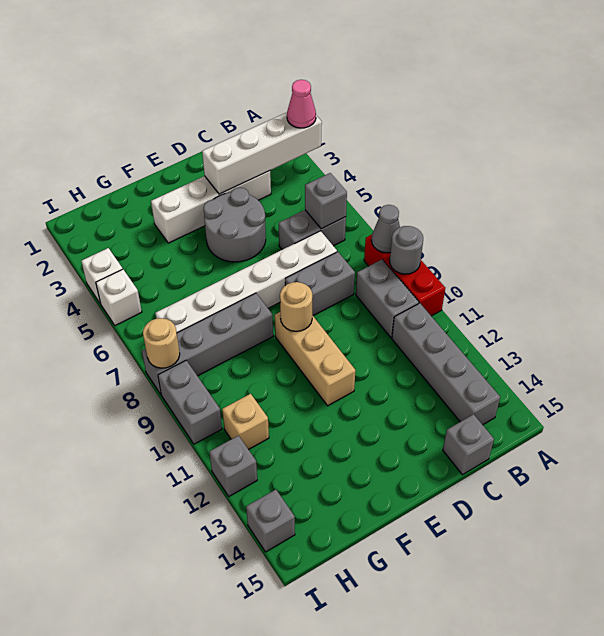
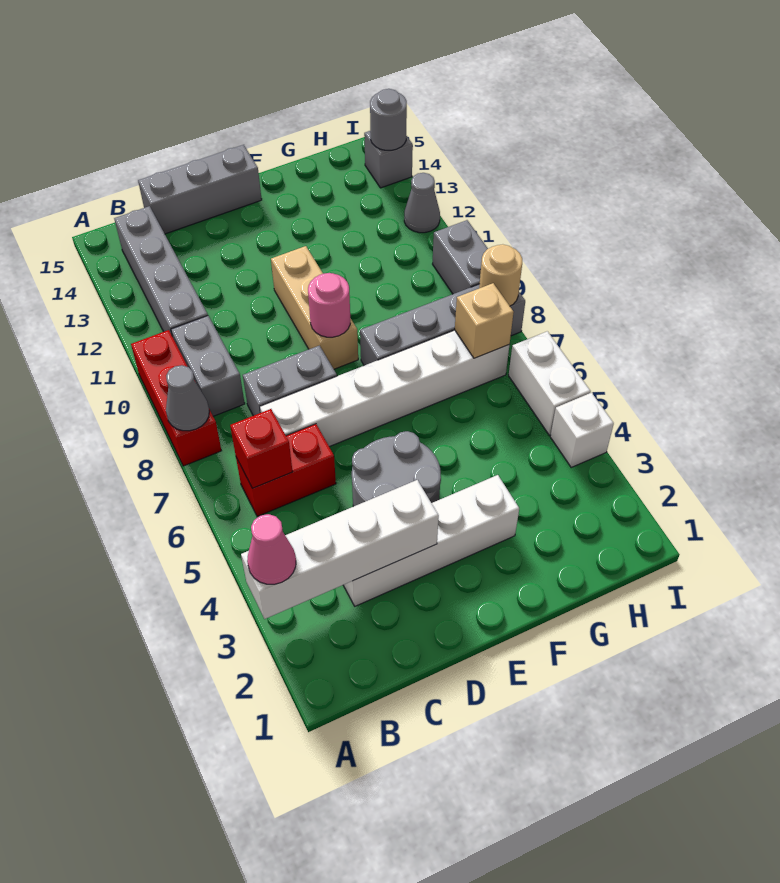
grey 1x1 round brick [390,226,423,274] -> grey 1x1 round brick moved to [370,89,407,150]
grey 1x2 brick [279,210,346,250] -> red 1x2 brick [236,424,336,517]
grey 1x1 brick [305,173,347,229] -> red 1x1 brick [230,409,293,488]
grey 1x1 brick [443,414,494,475] -> grey 1x3 brick [138,145,262,234]
tan 1x1 round brick [280,282,312,331] -> pink 1x1 round brick [308,273,350,337]
tan 1x1 brick [222,394,269,449] -> tan 1x1 brick moved to [455,283,514,358]
white 1x1 brick [96,269,142,325] -> white 1x2 brick [509,331,591,435]
grey 1x1 brick [209,436,257,496] -> grey 1x1 cone [404,173,440,233]

